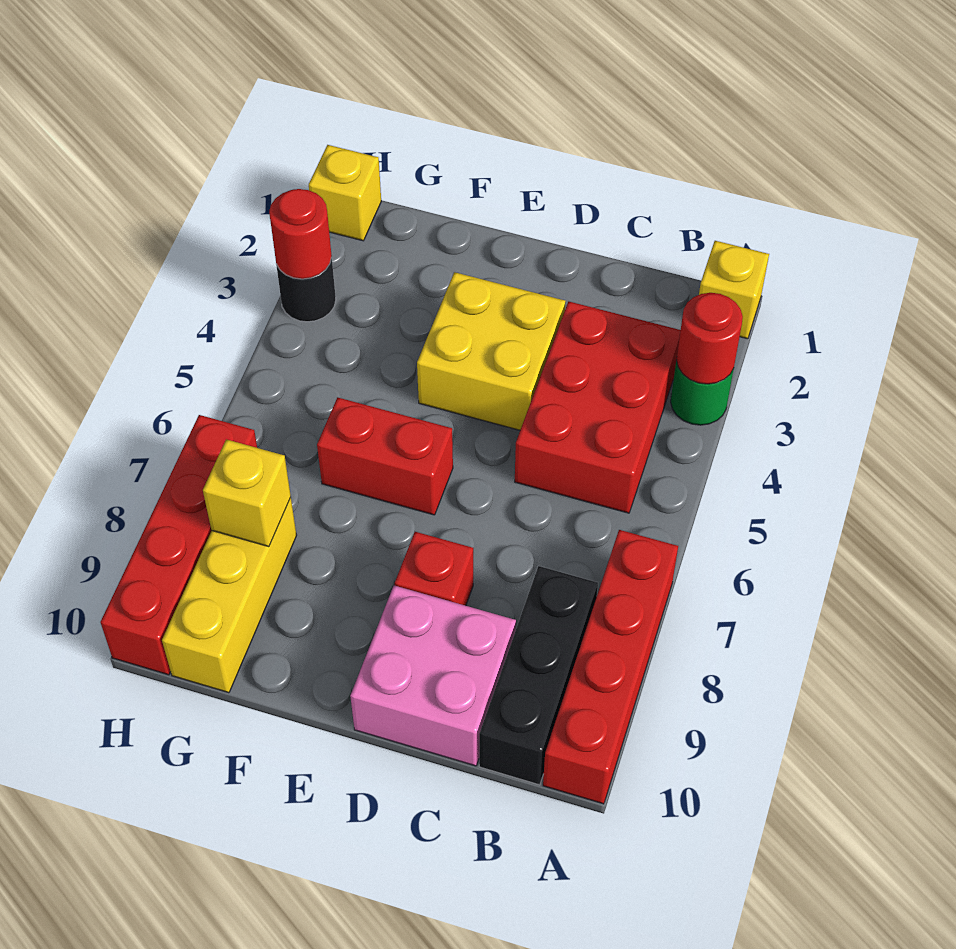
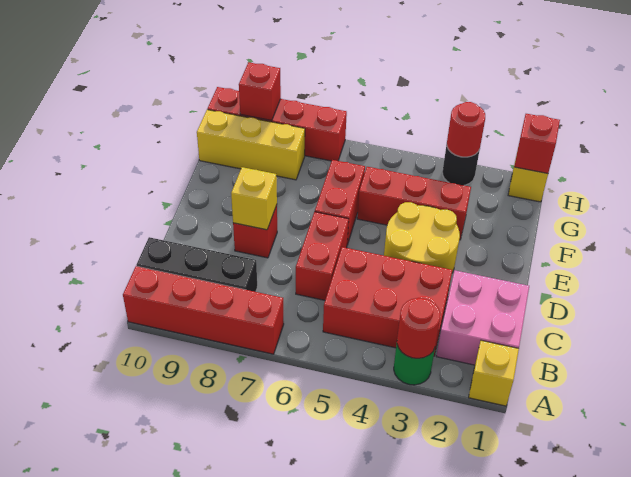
none -> red 1x2 brick [296,212,349,300]
pink 2x2 brick [350,585,516,766] -> pink 2x2 brick moved to [436,270,529,365]
yellow 2x2 brick [417,272,566,430] -> yellow 2x2 round brick [384,202,460,273]
none -> red 1x3 brick [357,167,471,240]
yellow 1x1 brick [203,439,291,547] -> yellow 1x1 brick moved to [231,167,277,230]
none -> red 1x1 brick [514,114,560,173]
none -> red 1x1 brick [239,62,281,121]

